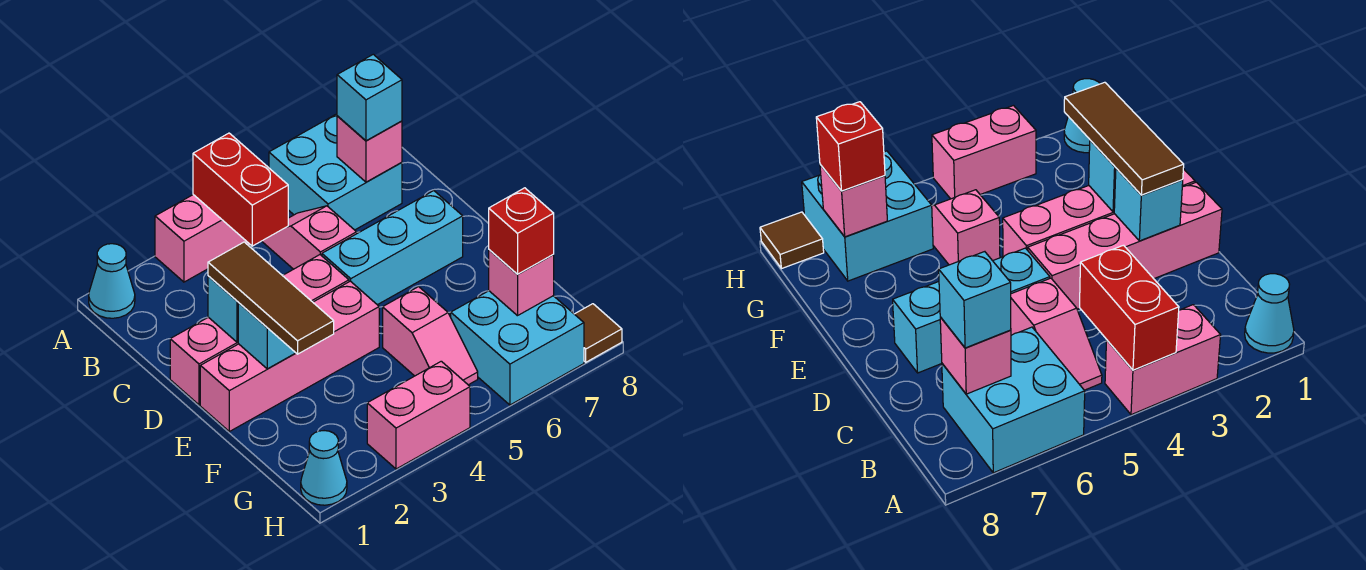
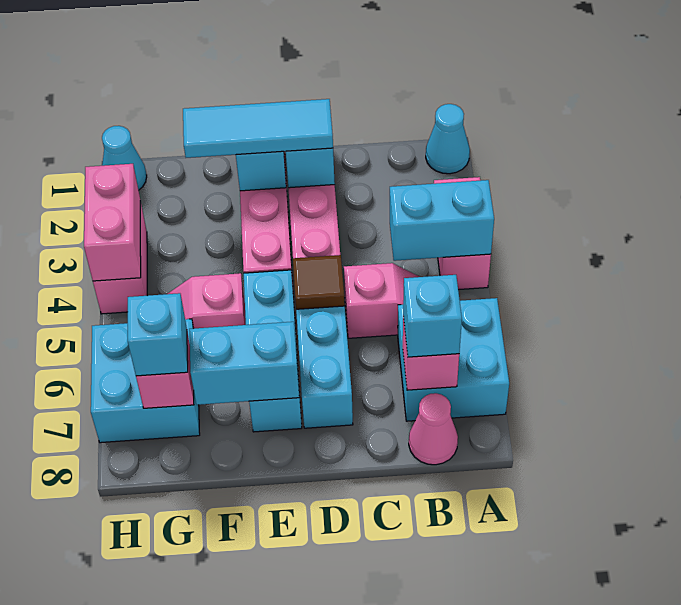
red 1x2 brick [193,133,288,246] -> cyan 1x2 brick [390,180,494,261]
none -> pink 1x1 cone [409,393,458,465]
brown 1x3 tile [208,242,334,354] -> cyan 1x3 tile [183,99,333,158]
none -> cyan 1x3 brick [244,270,302,432]
none -> cyan 1x2 brick [189,322,299,405]
red 1x1 brick [489,188,554,274] -> cyan 1x1 brick [128,293,188,376]
none -> pink 1x2 brick [84,164,141,281]
brown 1x1 tile [575,304,622,362] -> brown 1x1 tile moved to [293,255,345,309]

